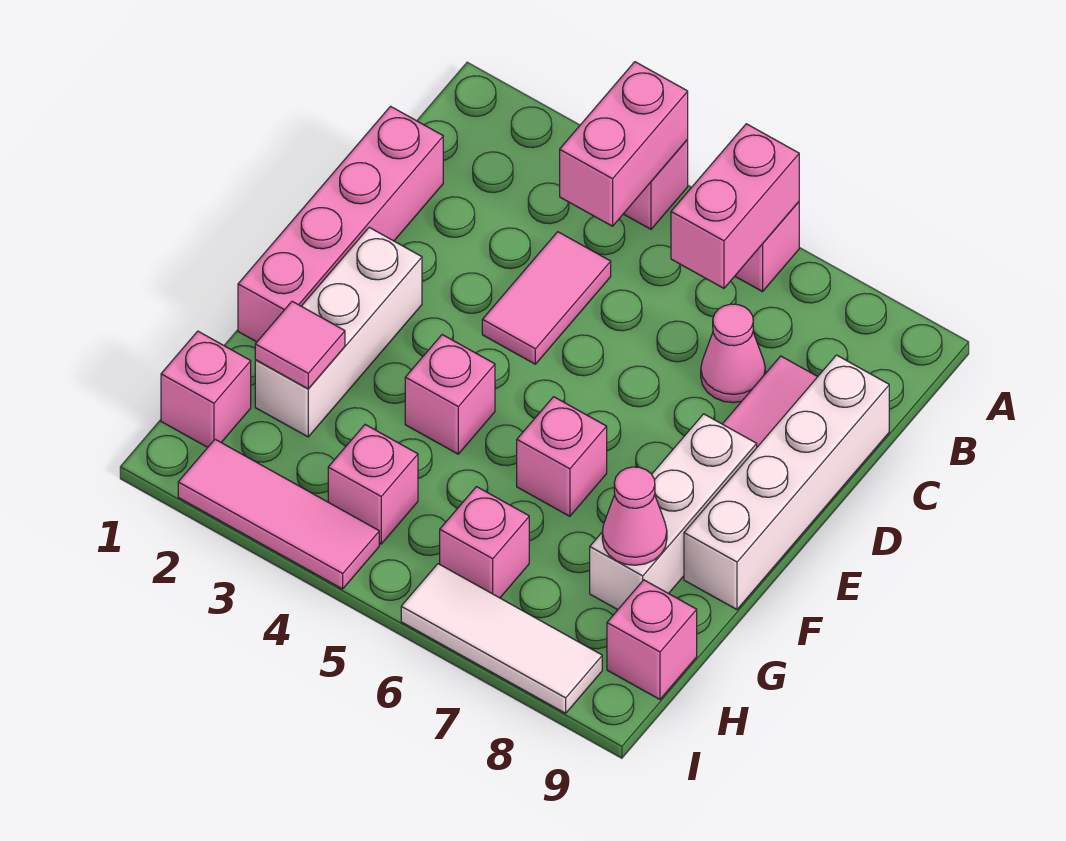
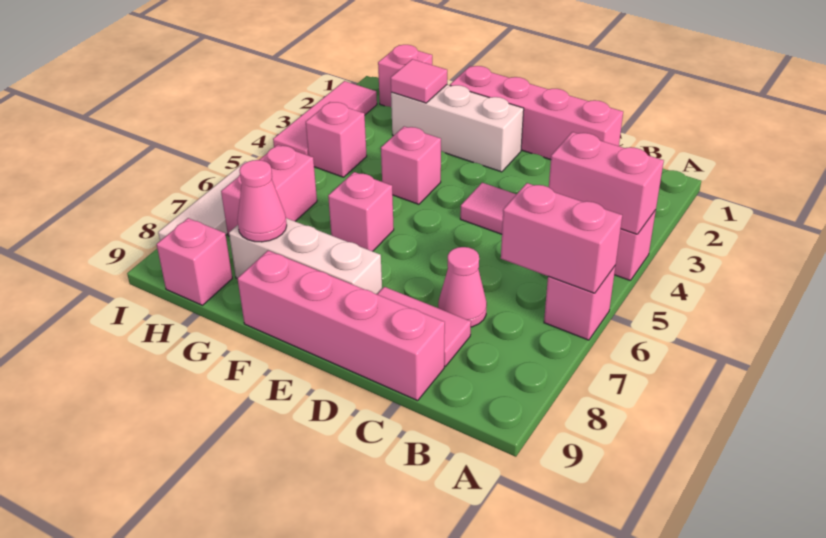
white 1x4 brick [684,355,889,609] -> pink 1x4 brick [237,251,445,401]
pink 1x1 brick [440,487,529,598] -> pink 1x2 brick [221,145,317,236]

